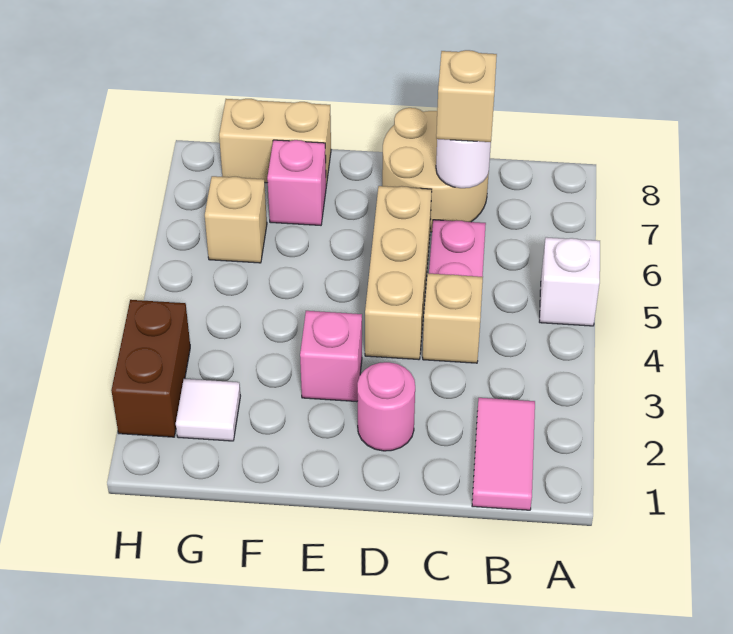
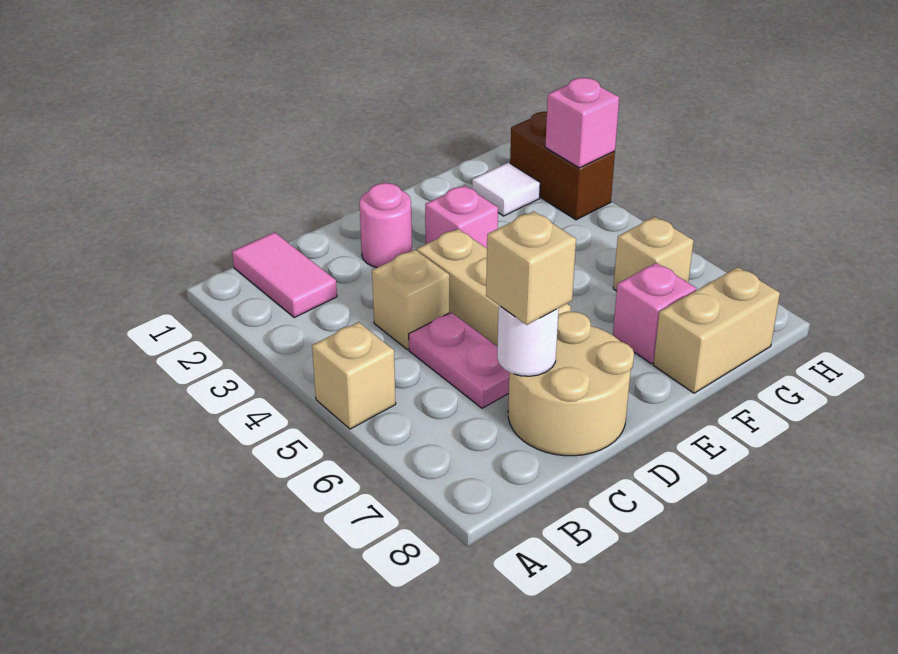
white 1x1 brick [539,237,600,326] -> tan 1x1 brick [312,322,396,429]
none -> pink 1x1 brick [545,78,619,168]

